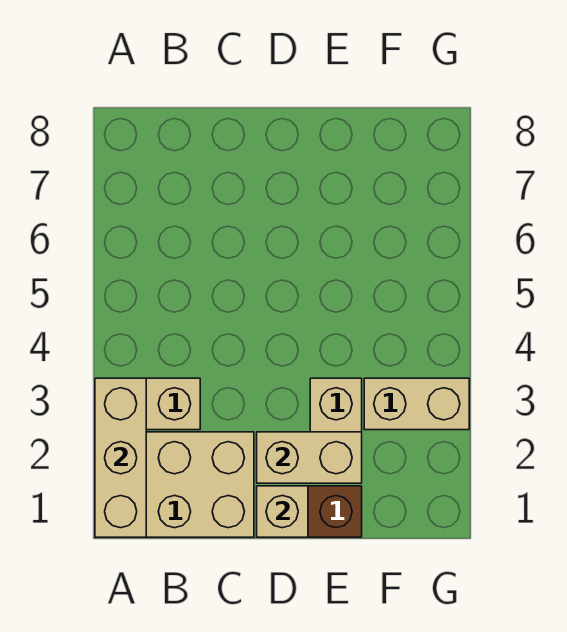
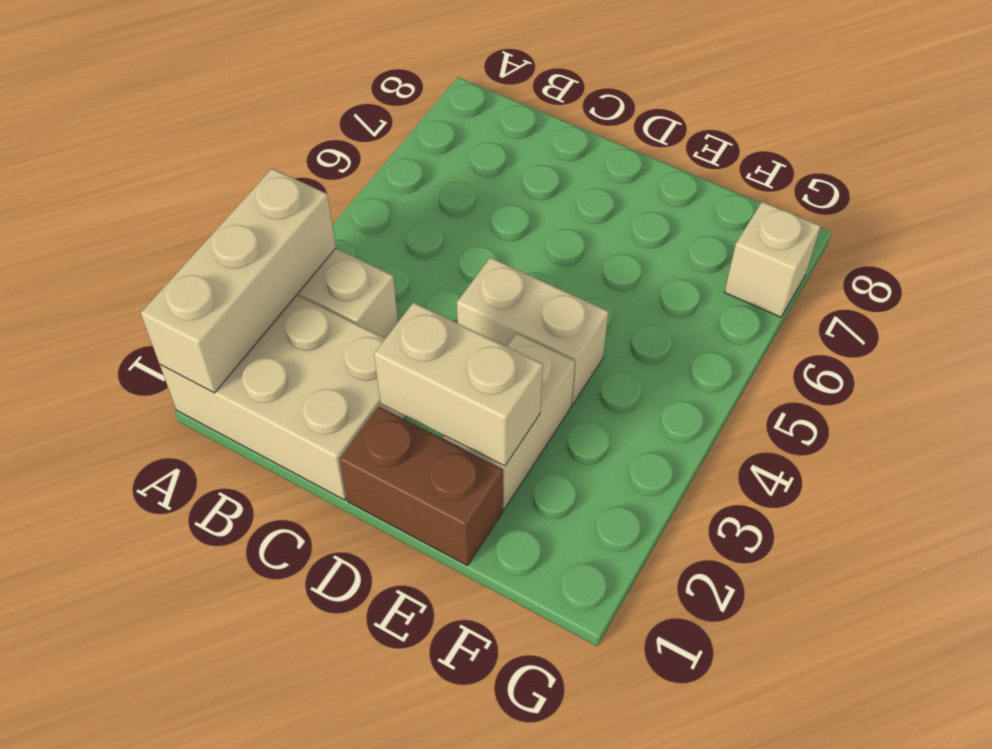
tan 1x1 brick [257,486,308,537] -> tan 1x1 brick moved to [725,202,820,317]
tan 1x2 brick [364,378,469,430] -> tan 1x2 brick moved to [457,258,609,405]

